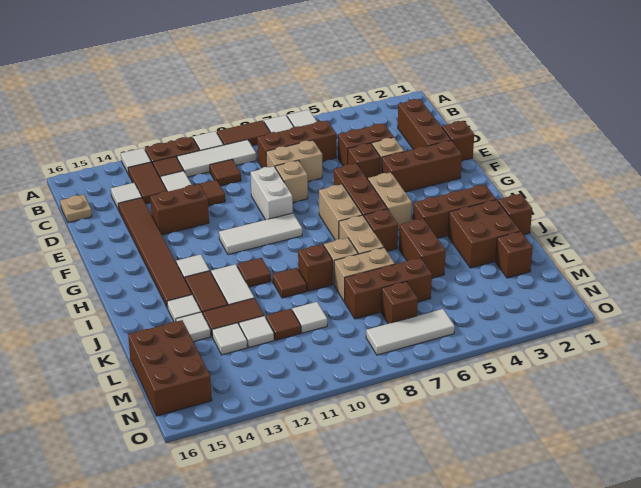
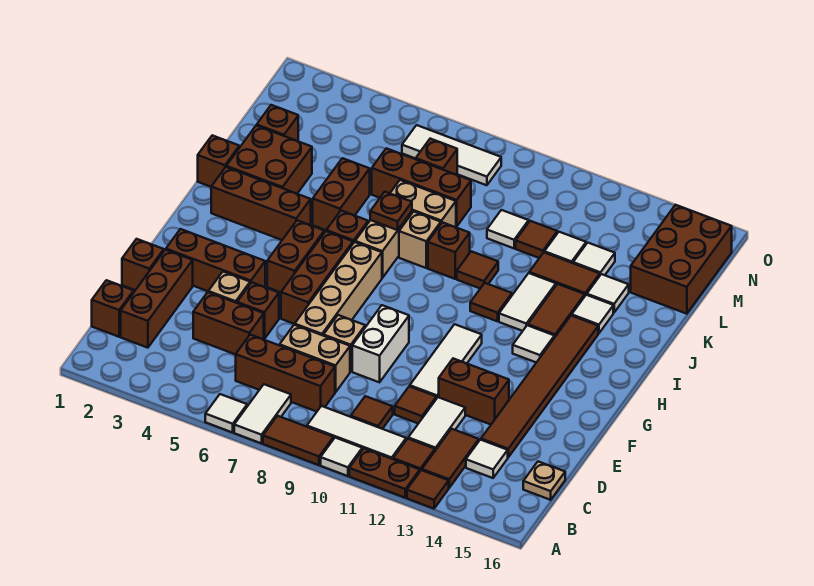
white 1x1 tile [121,148,151,174] -> brown 1x1 tile [407,470,449,509]
none -> brown 1x1 brick [92,280,134,337]
tan 1x2 brick [368,172,412,230] -> brown 1x2 brick [267,220,324,292]
tan 1x2 brick [319,184,362,240] -> tan 1x4 brick [295,242,382,335]
white 1x3 tile [219,213,302,255] -> white 1x3 tile turned to [410,324,482,399]
none -> brown 1x1 plate [370,192,412,230]

